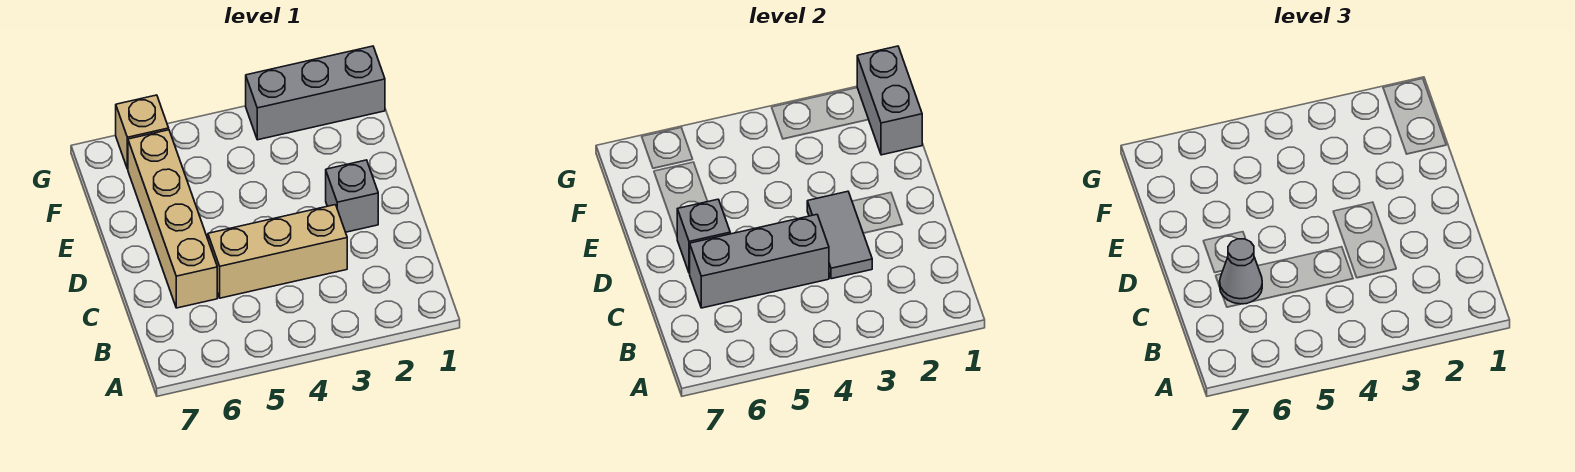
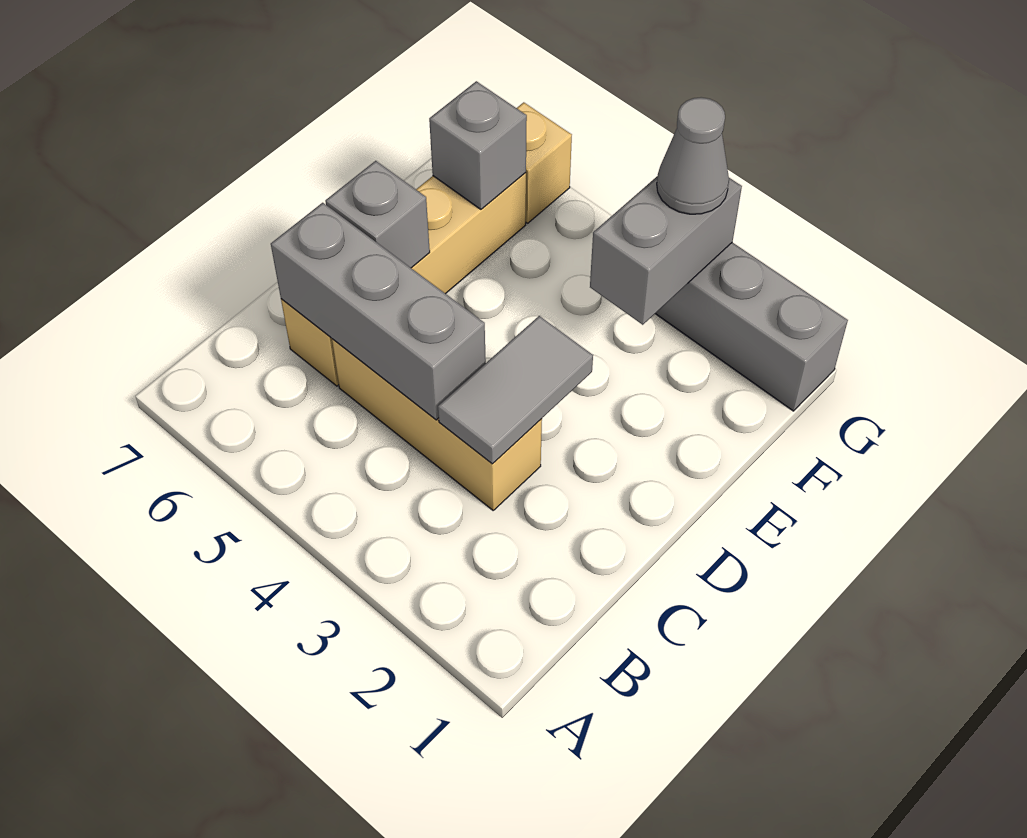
grey 1x1 cone [1220,239,1262,304] -> grey 1x1 cone moved to [657,97,729,214]
grey 1x1 brick [326,160,378,232] -> grey 1x1 brick moved to [429,81,527,209]
grey 1x2 brick [857,46,922,155] -> grey 1x2 brick moved to [590,177,742,325]

